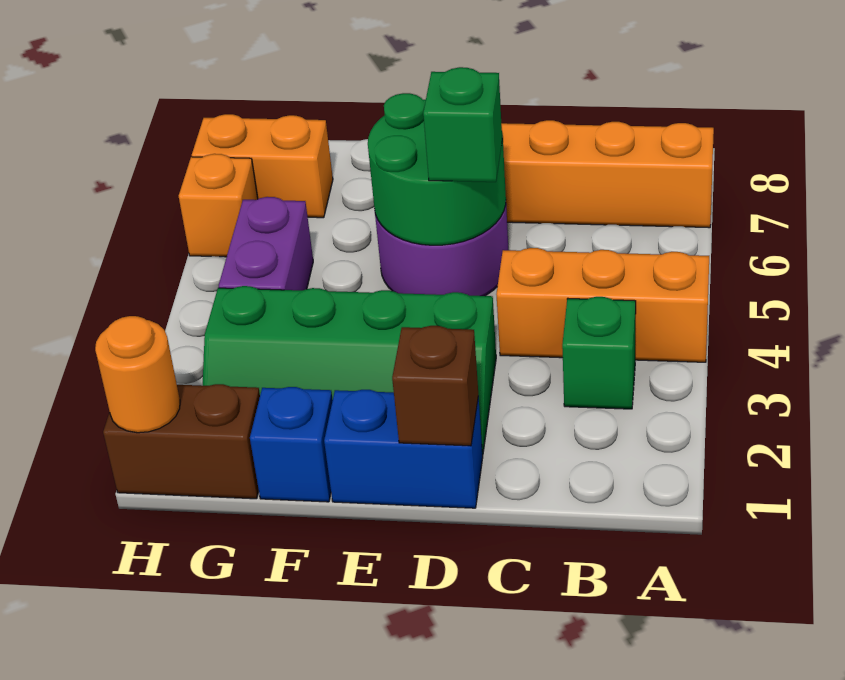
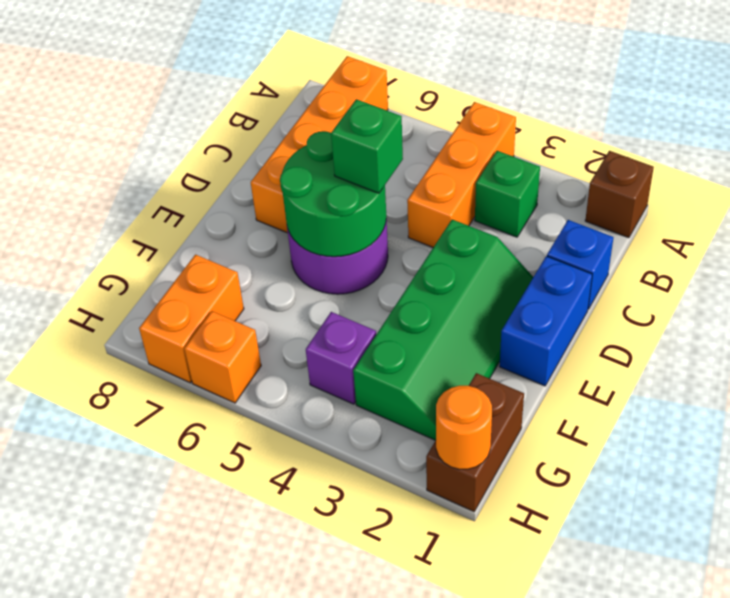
brown 1x1 brick [392,326,478,446] -> brown 1x1 brick moved to [585,151,654,238]
blue 1x1 brick [250,387,333,502] -> blue 1x1 brick moved to [547,220,613,309]
purple 1x2 brick [219,197,313,290] -> purple 1x1 brick [306,312,376,404]

